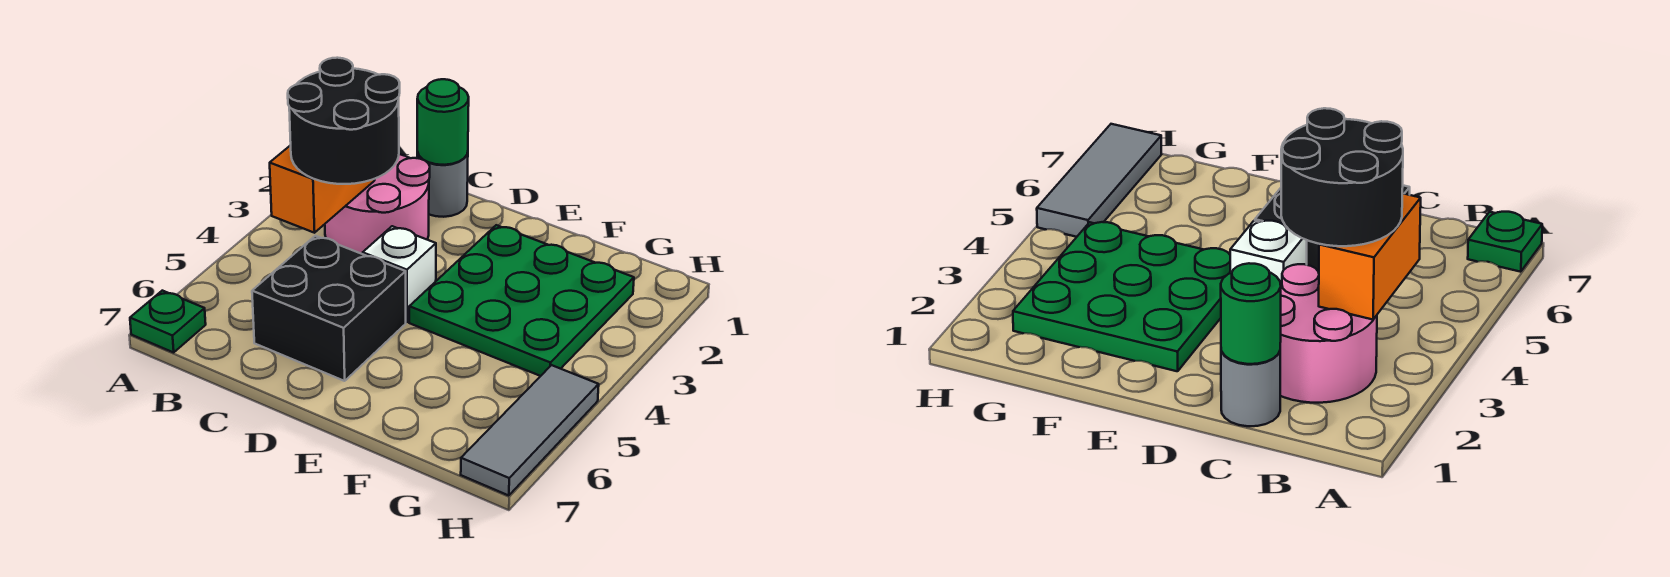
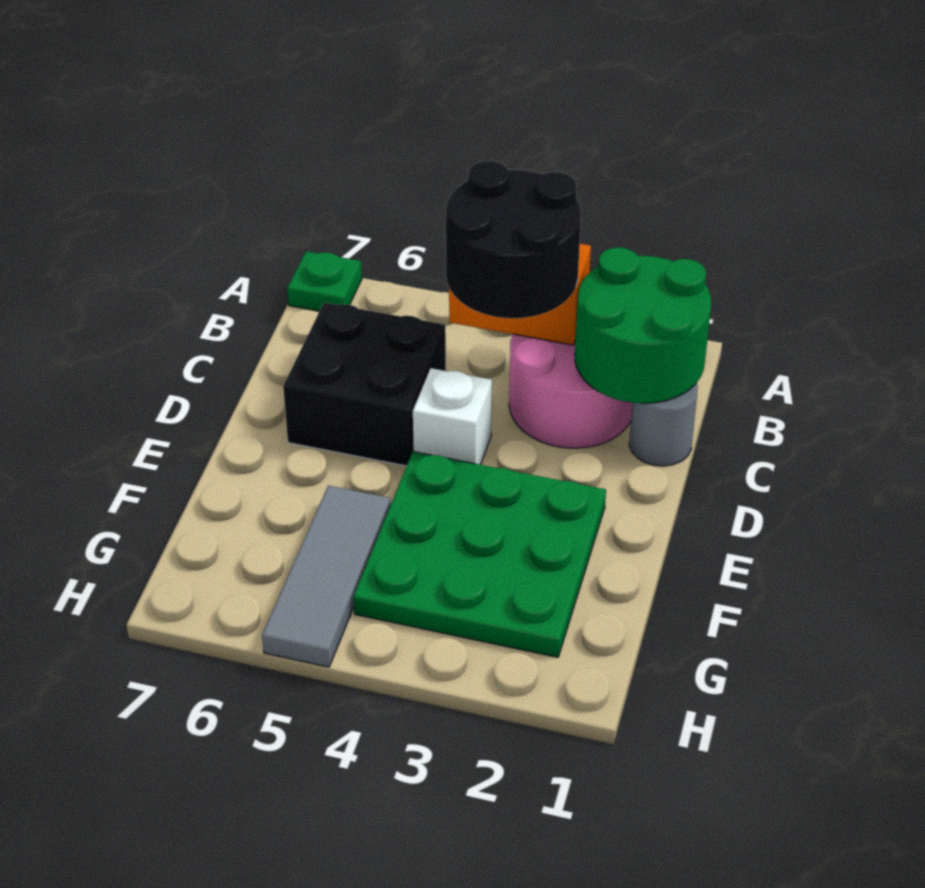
green 1x1 round brick [417,79,469,165] -> green 2x2 round brick [575,247,711,403]
grey 1x3 tile [461,365,599,496] -> grey 1x3 tile turned to [262,485,391,667]

